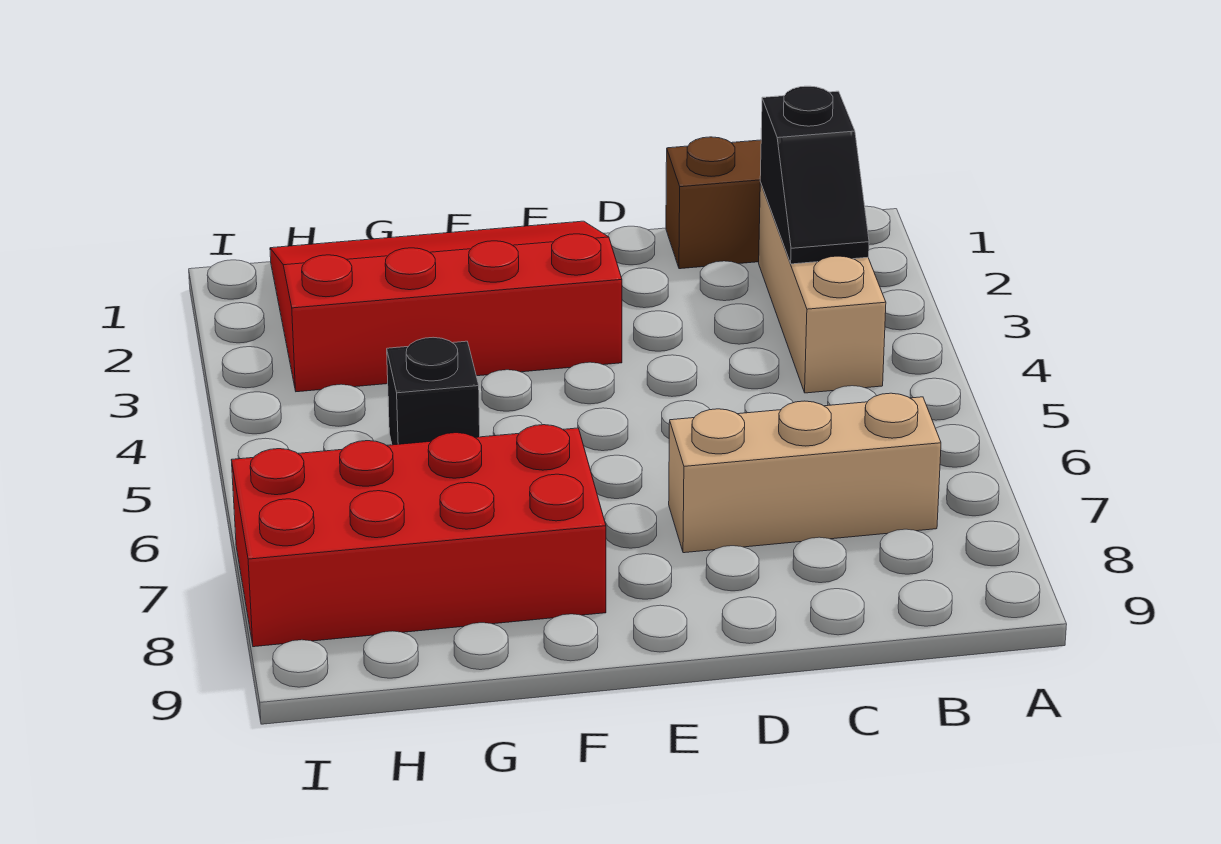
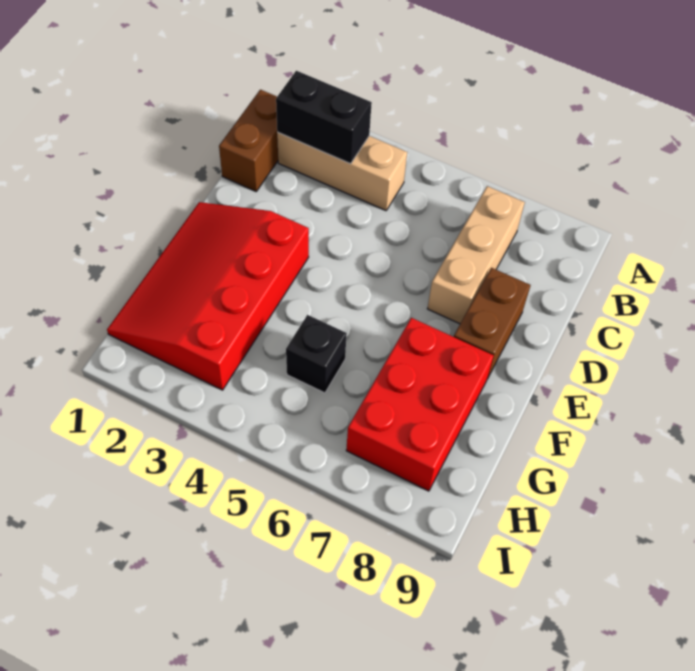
black 1x2 slope [760,86,869,264] -> black 1x2 brick [276,71,372,164]
none -> brown 1x2 brick [454,268,530,379]
red 2x4 brick [232,425,606,647] -> red 2x3 brick [346,318,494,491]

